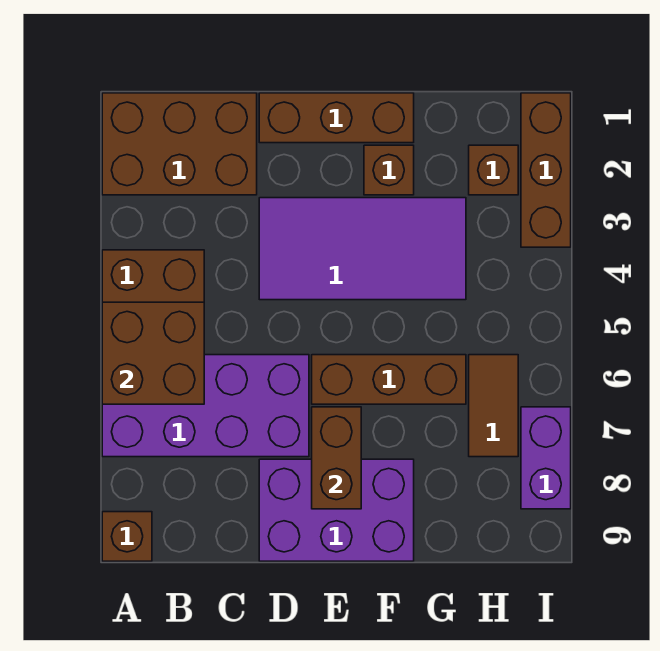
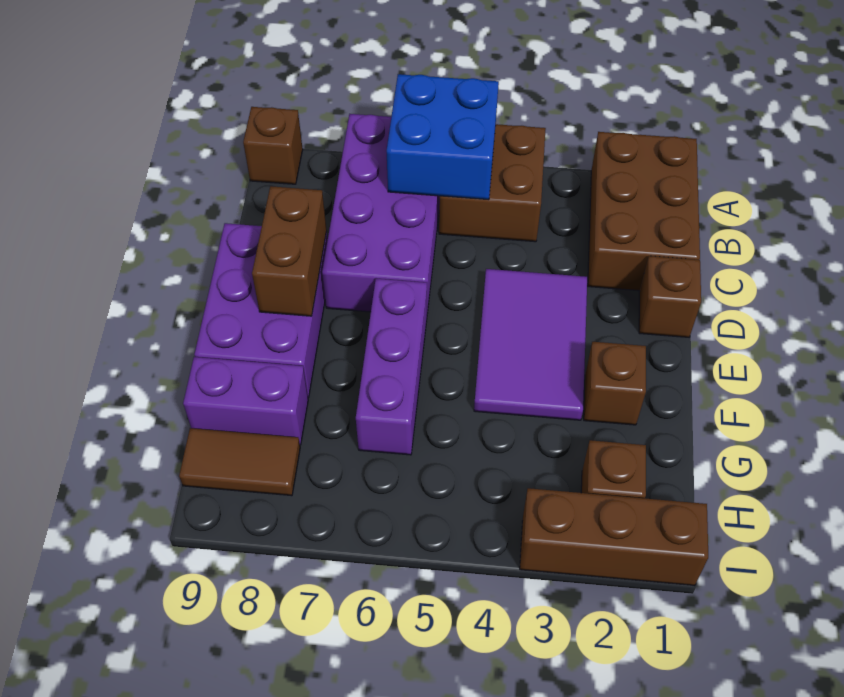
brown 2x2 brick [102,302,204,404] -> blue 2x2 brick [387,74,499,200]
brown 1x3 brick [259,93,414,143] -> brown 1x1 brick [639,256,701,337]
purple 2x4 tile [259,198,466,300] -> purple 2x3 tile [474,269,587,420]
brown 1x3 brick [312,355,466,404] -> purple 1x3 brick [356,279,427,455]
brown 1x2 brick [312,407,361,509] -> brown 1x2 brick turned to [252,186,327,316]
brown 1x2 tile [469,355,518,457] -> brown 1x2 tile moved to [179,428,300,496]
purple 1x2 brick [521,407,571,509] -> purple 1x2 brick moved to [183,357,308,445]

